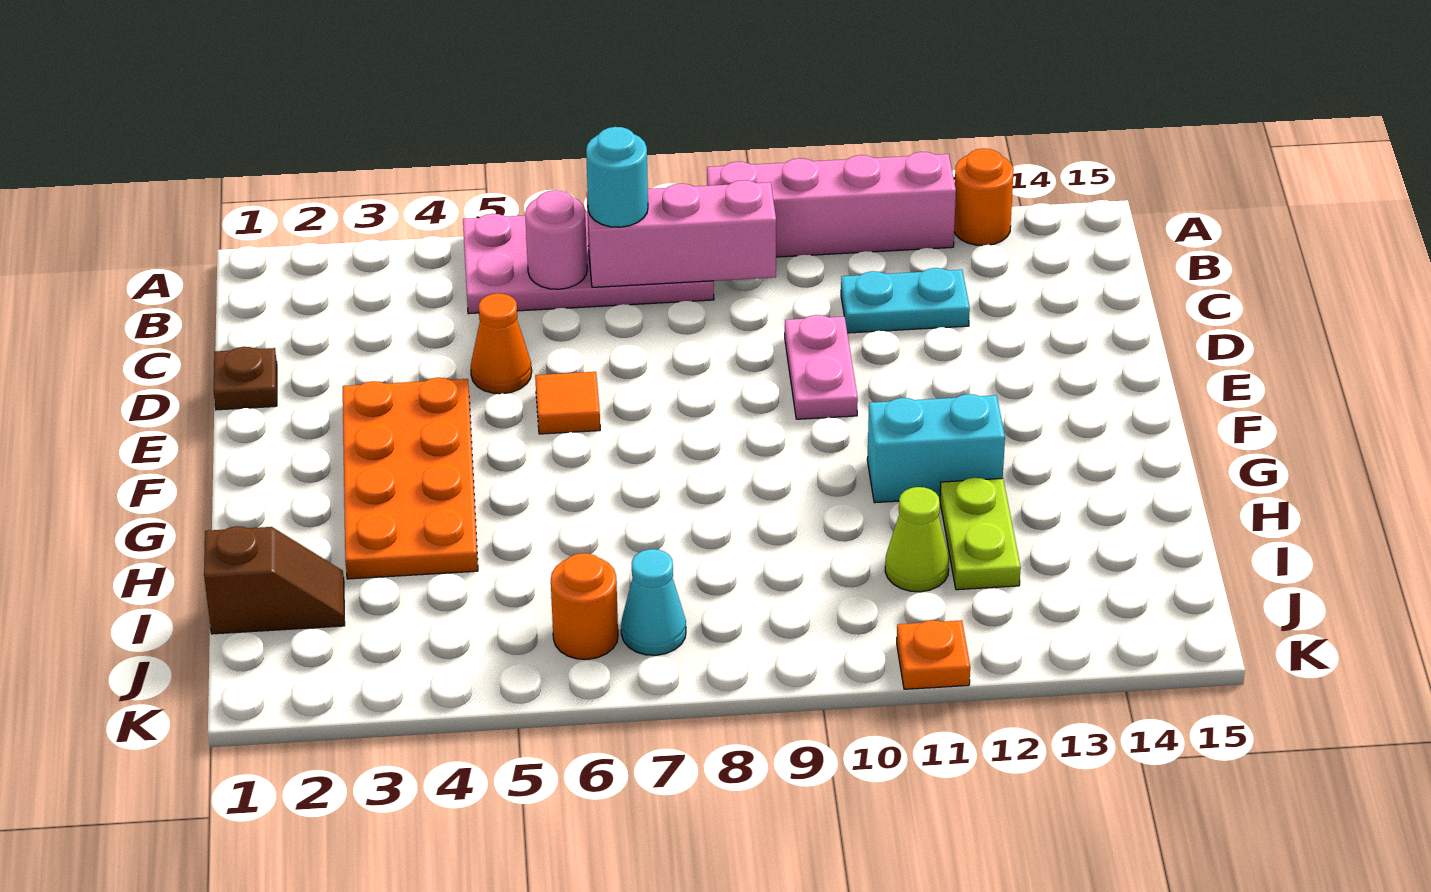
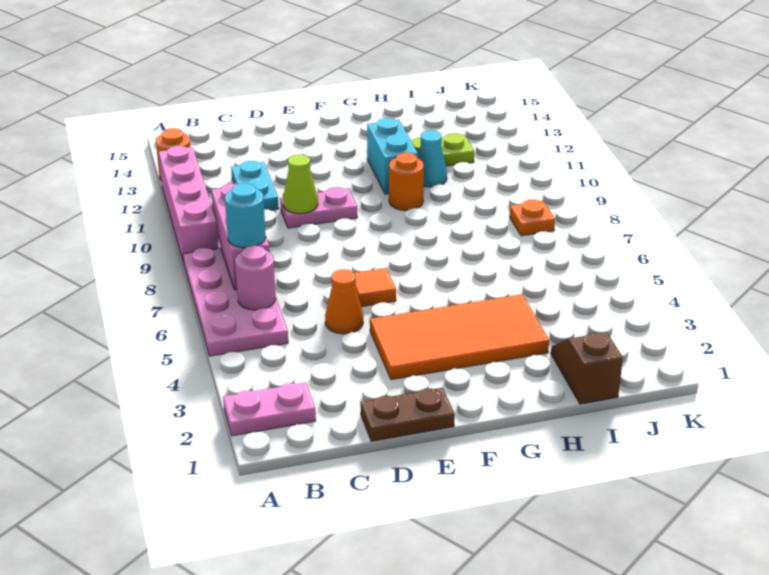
none -> pink 1x2 plate [223,383,316,436]
brown 1x1 plate [214,347,277,410] -> brown 1x2 plate [361,388,455,441]
orange 2x4 plate [343,378,478,579] -> orange 2x4 tile [370,294,549,380]
lime 1x1 cone [885,487,949,592] -> lime 1x1 cone moved to [283,155,318,214]
orange 1x1 round brick [551,553,618,659] -> orange 1x1 round brick moved to [389,153,424,211]
cyan 1x1 cone [621,549,686,655] -> cyan 1x1 cone moved to [418,130,447,187]
orange 1x1 plate [897,620,970,689] -> orange 1x1 plate moved to [510,200,555,236]

